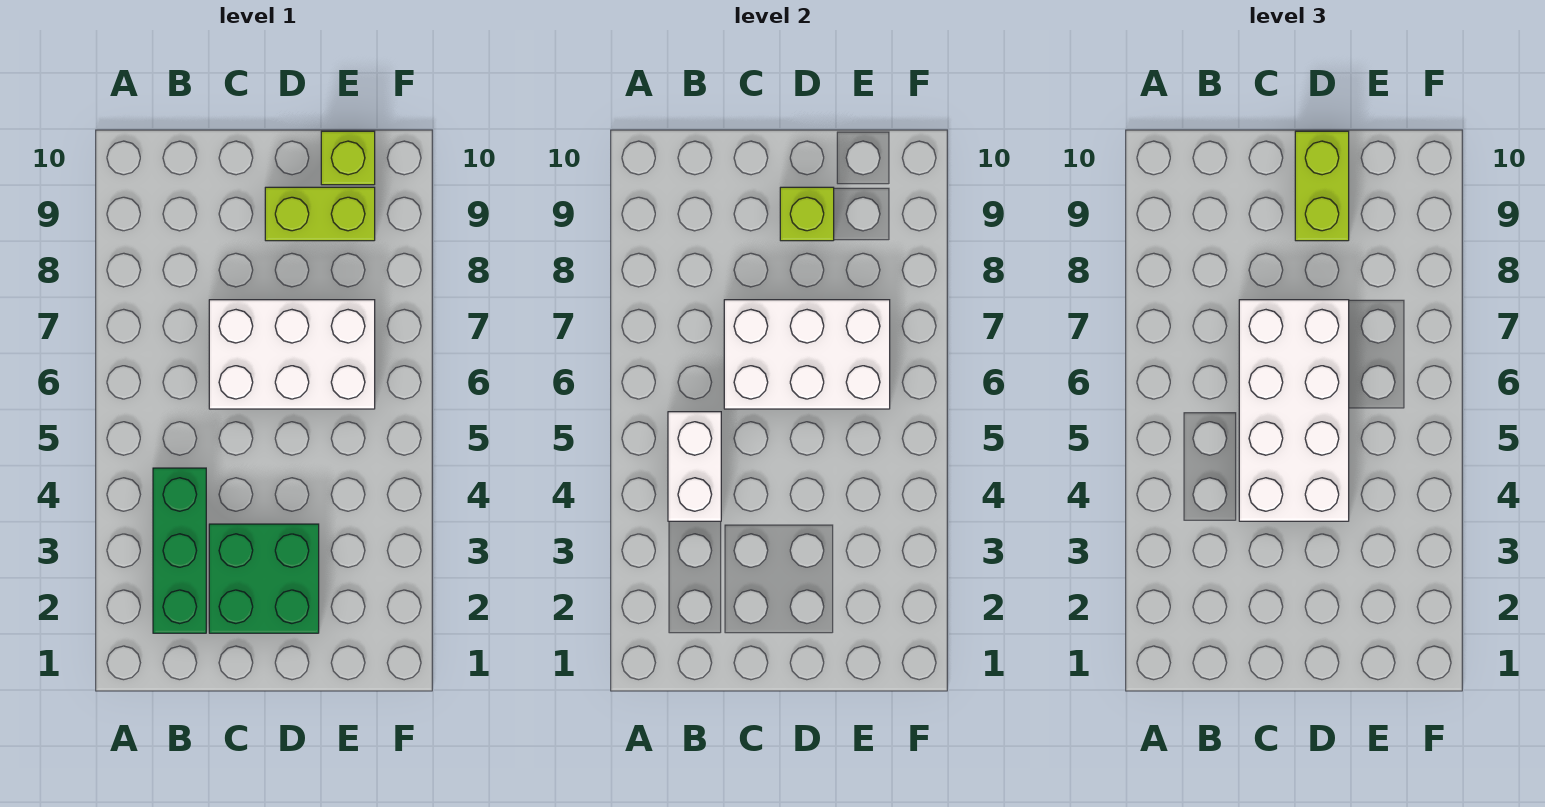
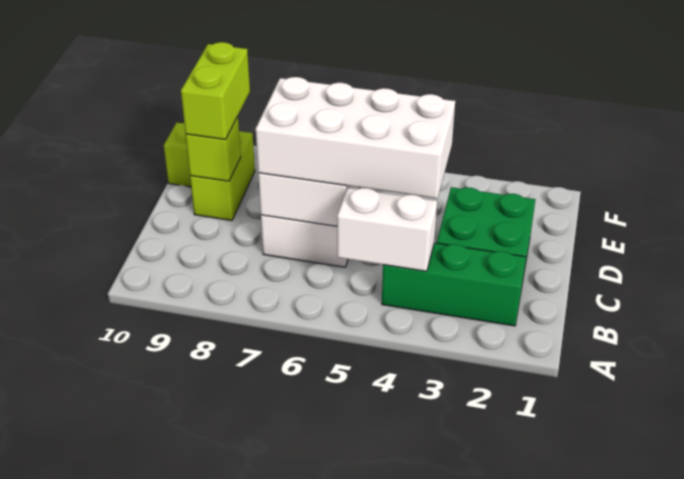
lime 1x2 brick [1295,131,1349,241] -> lime 1x2 brick turned to [181,42,250,140]

